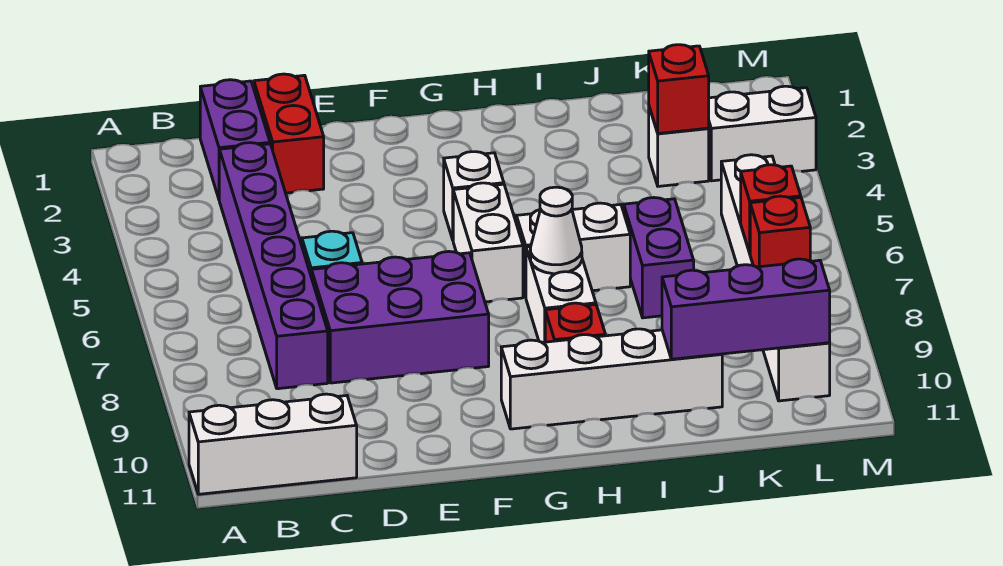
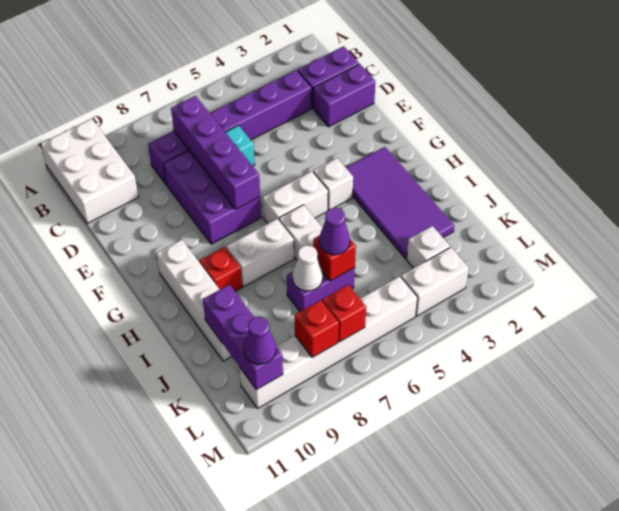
white 1x3 brick [189,394,357,494] -> white 2x3 brick [41,119,138,223]
none -> purple 1x4 brick [171,96,260,209]
red 1x2 brick [254,74,324,193] -> purple 1x2 brick [313,64,376,127]
none -> purple 2x4 tile [346,147,454,259]
white 1x1 cone [530,187,582,274] -> white 1x1 cone moved to [292,245,323,291]
none -> purple 1x1 cone [319,208,350,255]
red 1x1 brick [649,45,709,133] -> red 1x1 brick moved to [313,236,356,281]
white 1x2 brick [708,86,816,181] -> white 1x2 brick turned to [401,247,469,316]
none -> purple 1x1 cone [244,317,276,364]

